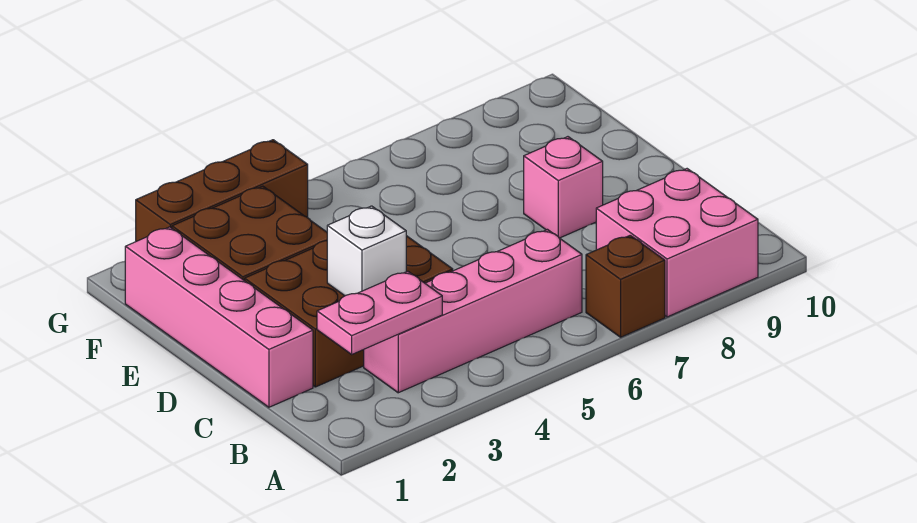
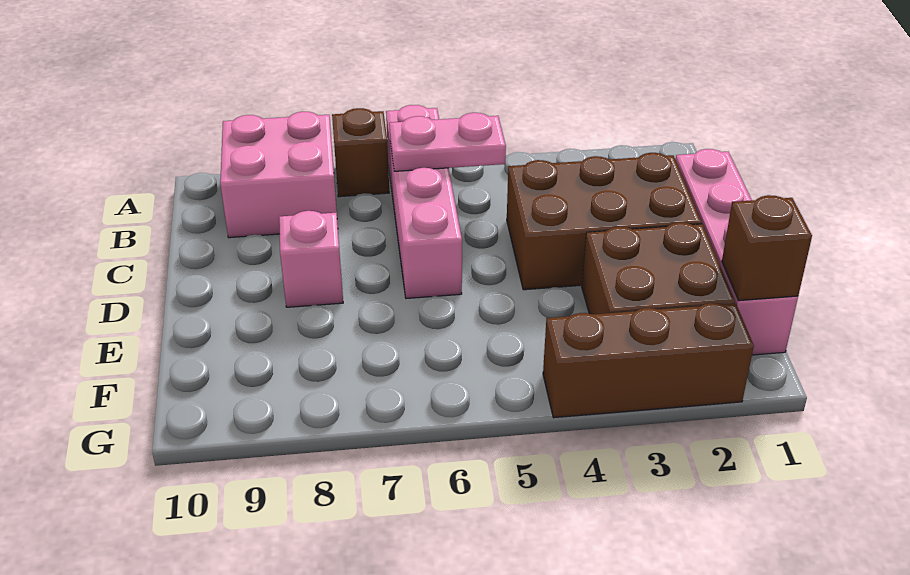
pink 1x2 plate [317,271,442,354] -> pink 1x2 plate moved to [389,113,506,171]
pink 1x4 brick [364,230,582,393] -> pink 1x4 brick turned to [386,105,462,298]
white 1x1 brick [327,206,406,296] -> none
none -> brown 1x1 brick [722,195,812,301]

